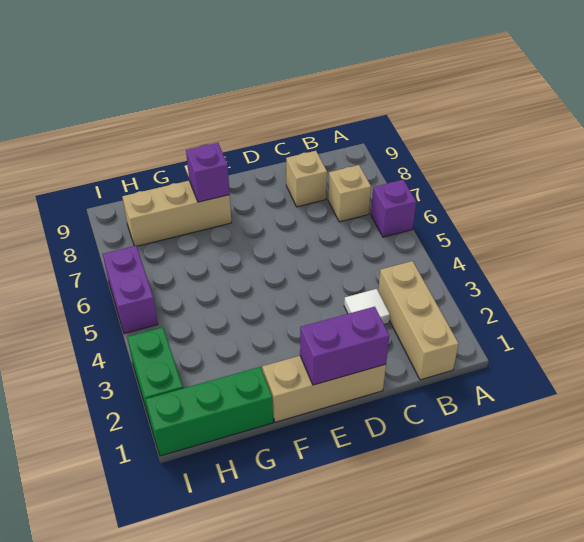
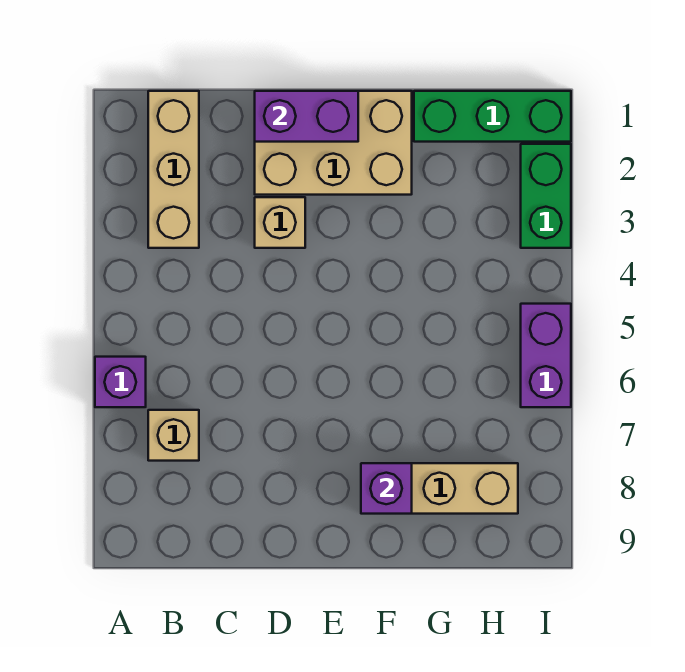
white 1x1 tile [344,289,390,324] -> none
tan 1x1 brick [286,151,327,207] -> tan 1x1 brick moved to [255,197,305,248]
tan 1x3 brick [262,356,386,422] -> tan 2x3 brick [255,91,412,195]

